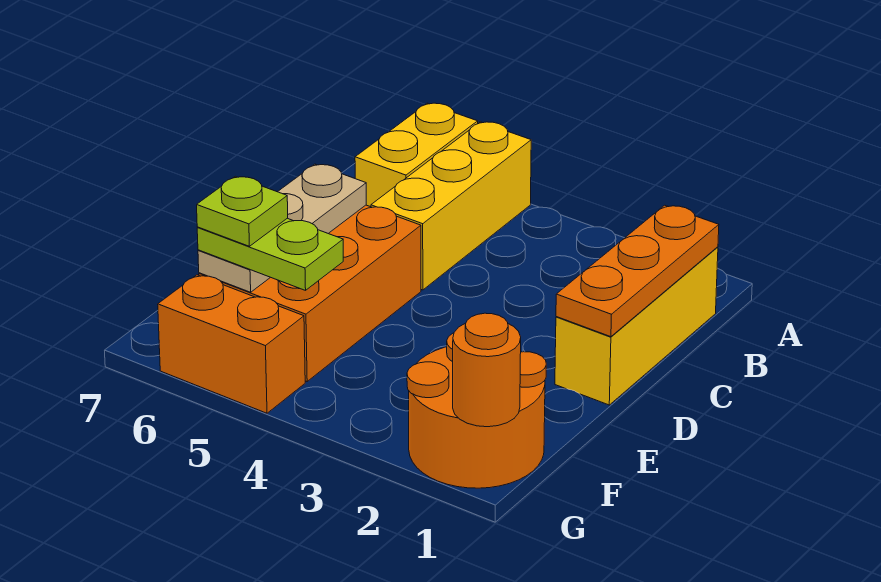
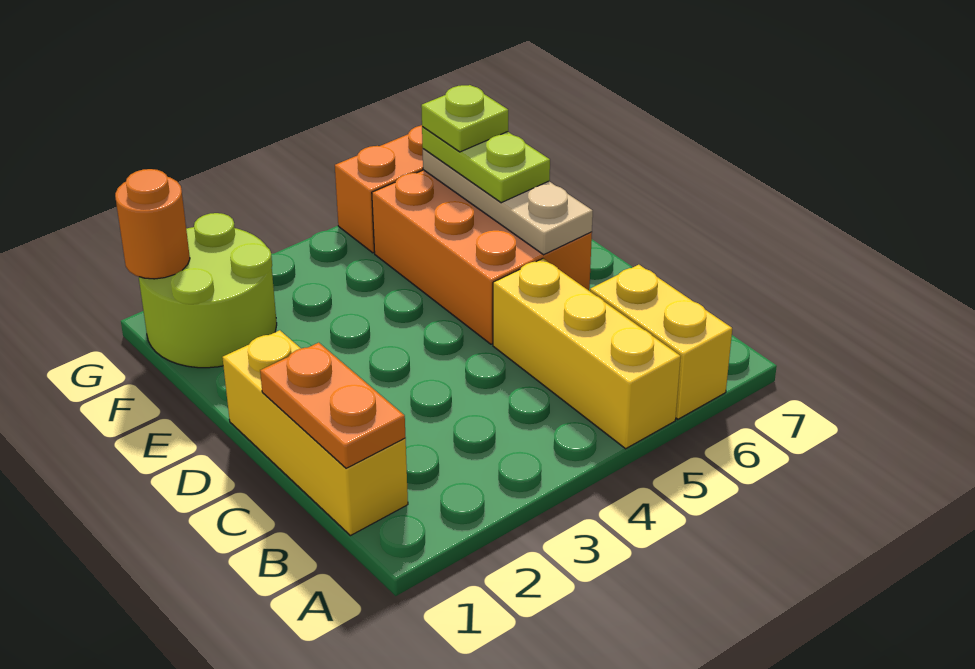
orange 1x3 plate [556,205,719,337] -> orange 1x2 plate [260,343,406,468]
orange 2x2 round brick [407,333,546,488] -> lime 2x2 round brick [139,213,277,368]
lime 1x2 plate [197,218,343,290] -> lime 1x2 plate turned to [422,127,550,203]

